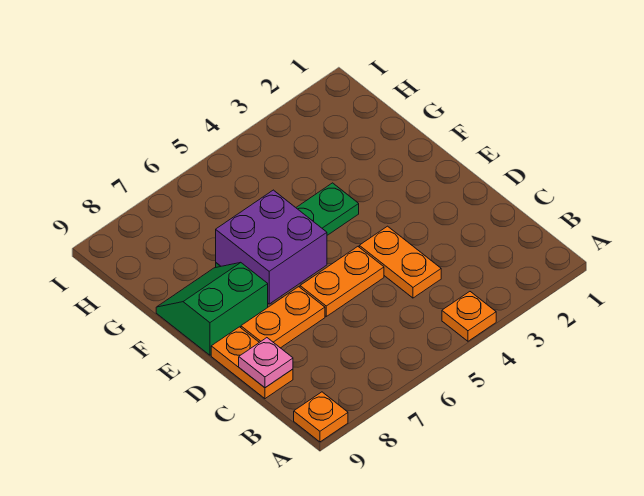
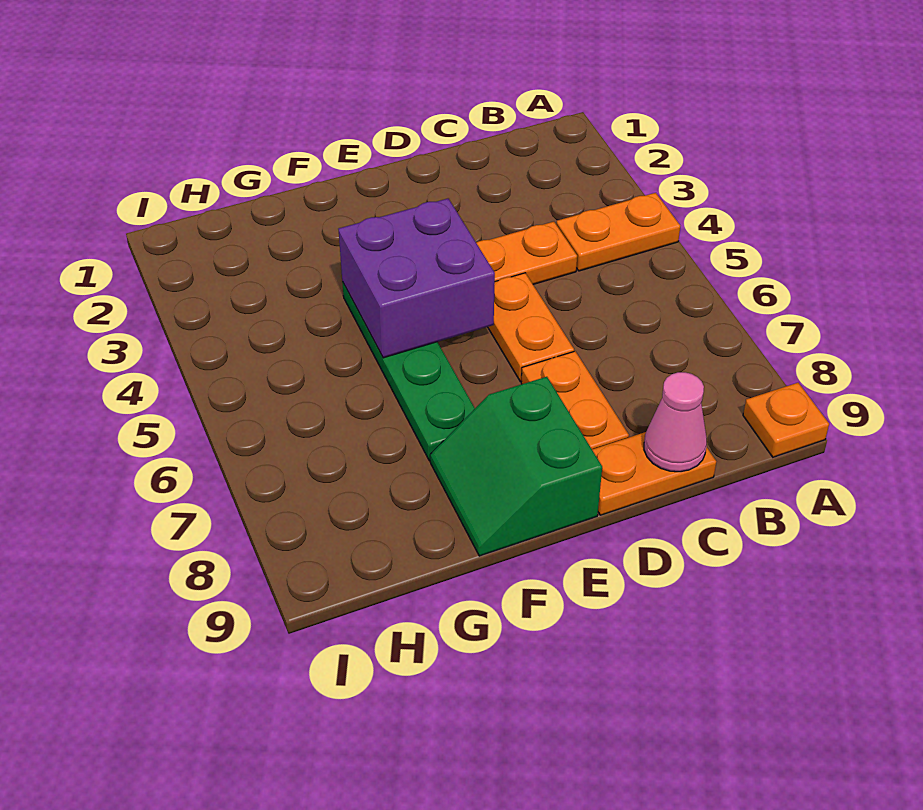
orange 1x1 plate [442,292,496,341] -> orange 1x2 plate [556,193,680,271]
pink 1x1 plate [239,338,293,388] -> pink 1x1 cone [644,372,707,472]
purple 2x2 brick [216,190,327,304] -> purple 2x2 brick moved to [338,199,495,358]

